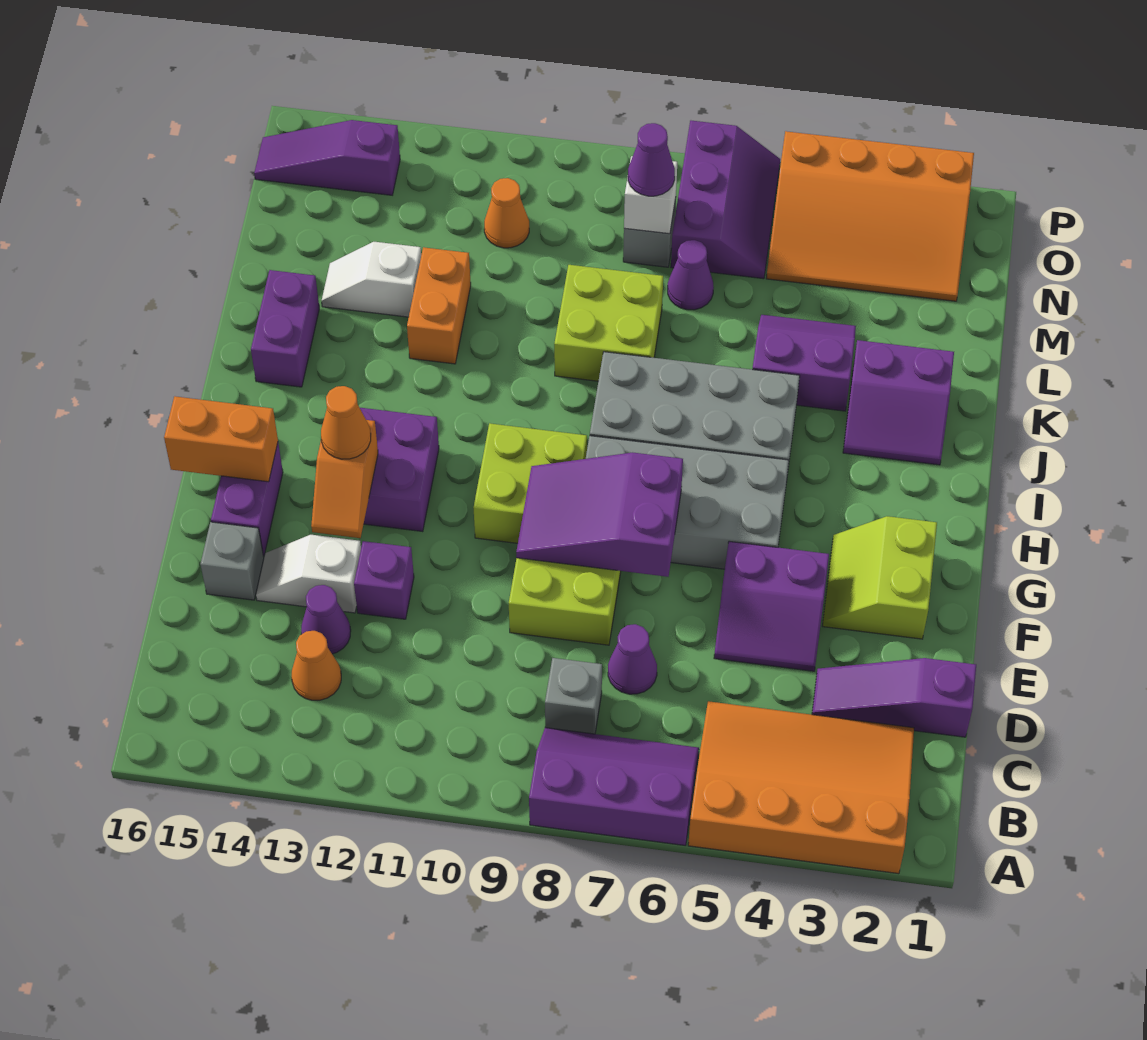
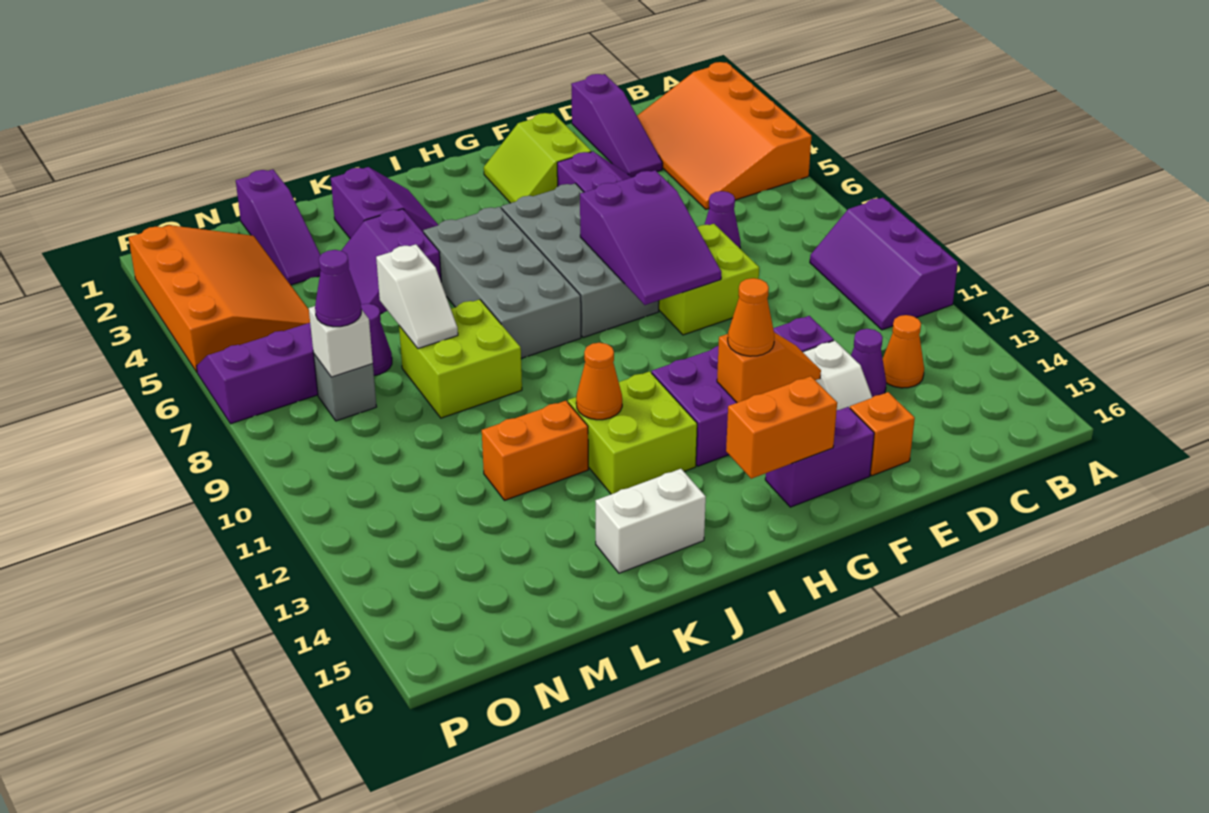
purple 2x3 slope [529,728,699,845] -> purple 2x3 slope moved to [810,198,958,330]
grey 1x1 brick [545,658,602,734] -> none
grey 1x1 brick [201,522,264,600] -> orange 1x1 brick [850,392,915,476]
lime 2x2 slope [823,516,937,639] -> lime 2x2 slope turned to [484,113,591,203]
lime 2x2 brick [474,423,587,543] -> lime 2x2 brick moved to [568,371,697,494]
orange 1x2 brick [164,396,278,482] -> orange 1x2 brick turned to [726,376,837,479]
purple 1x2 brick [251,270,319,387] -> white 1x2 brick [596,469,706,573]
white 1x2 slope [322,242,421,317] -> white 1x2 slope moved to [376,244,458,349]
orange 1x1 cone [484,178,529,248] -> orange 1x1 cone moved to [576,343,622,420]
purple 1x3 slope [254,120,400,195] -> purple 1x3 slope moved to [236,169,321,285]

